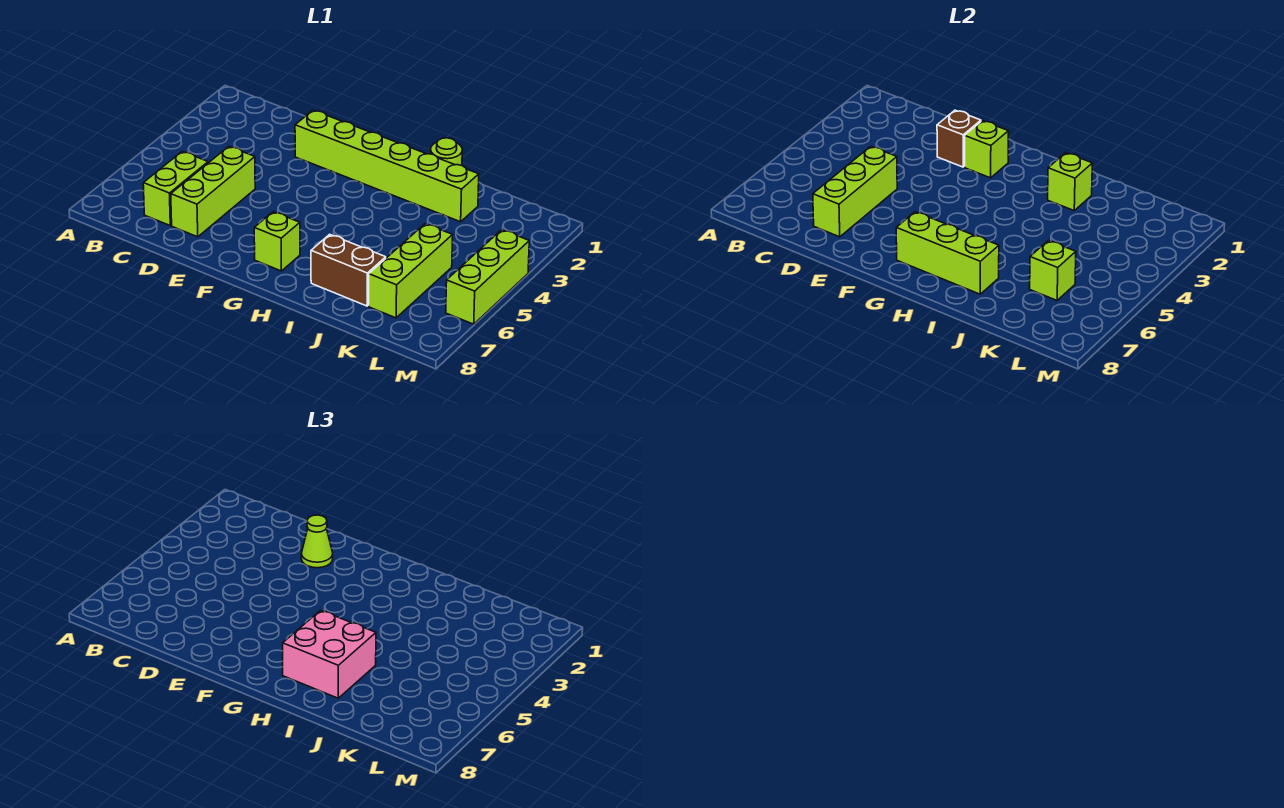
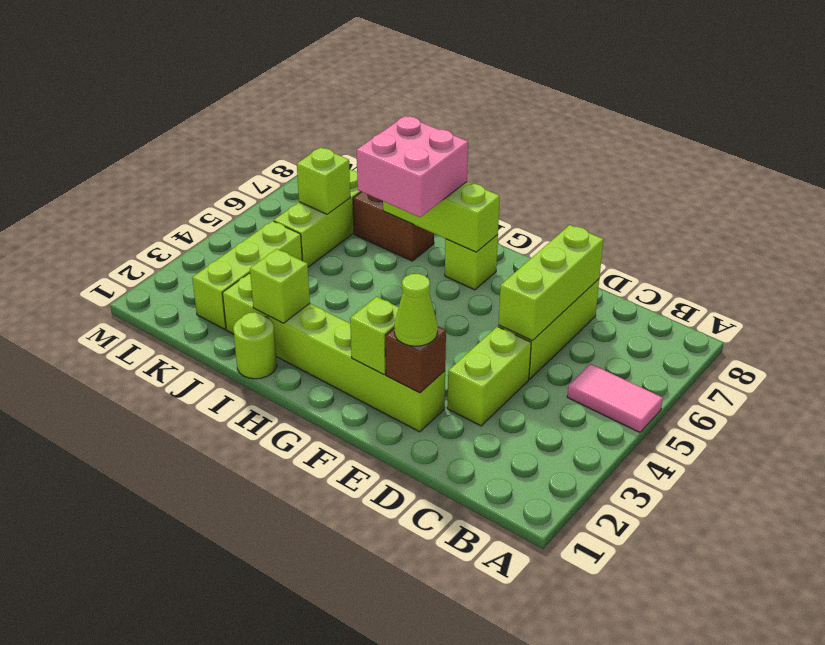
none -> pink 1x2 tile [567,364,663,432]
lime 1x2 brick [143,151,208,225] -> lime 1x2 brick moved to [447,326,531,426]
lime 1x3 brick [446,230,529,324] -> lime 1x3 brick moved to [192,221,302,329]

